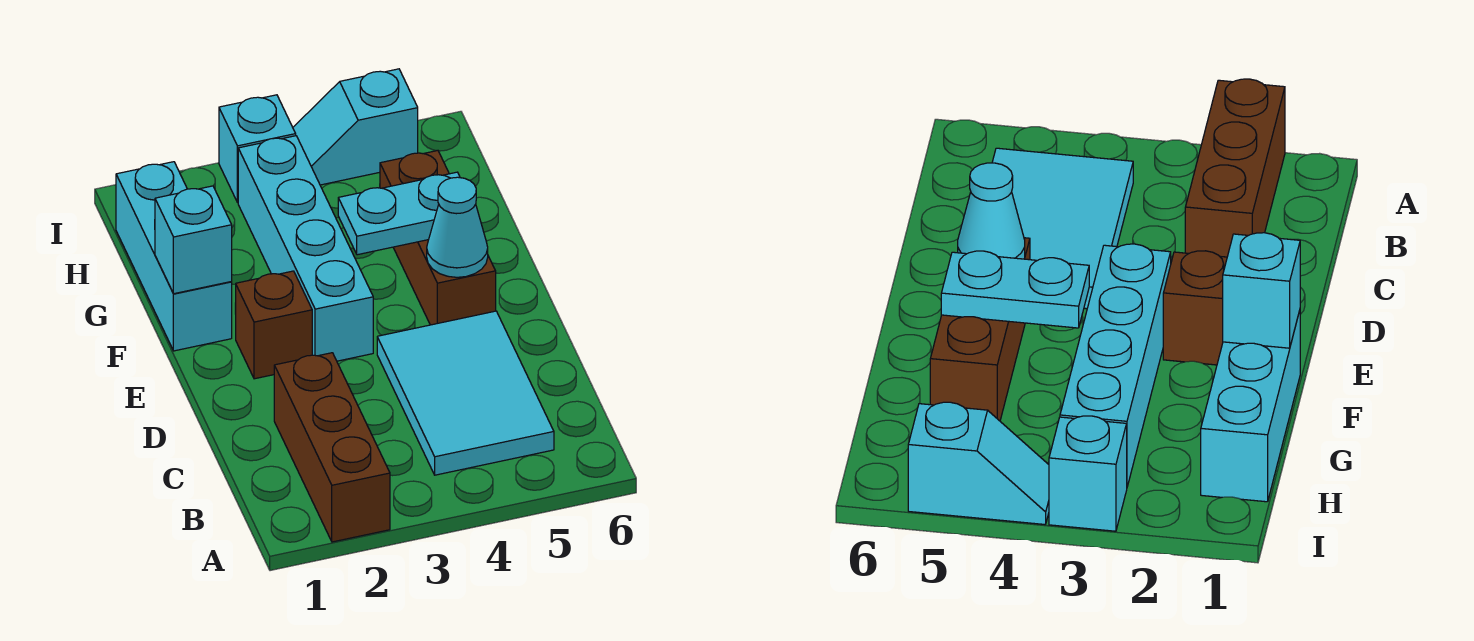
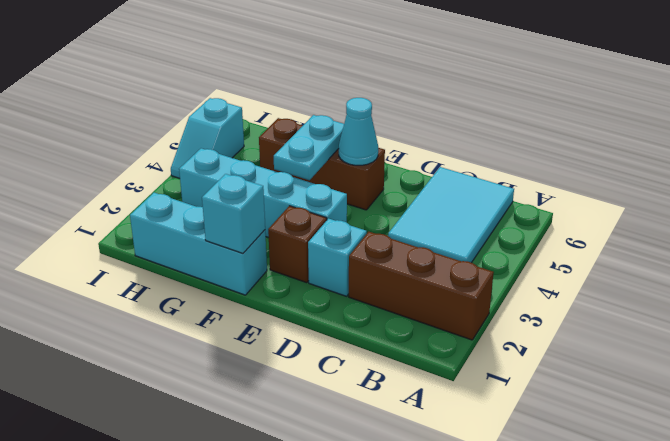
cyan 2x3 tile [377,311,554,475] -> cyan 2x3 tile turned to [388,167,514,263]
cyan 1x1 brick [219,95,296,203] -> cyan 1x1 brick moved to [308,219,367,296]

